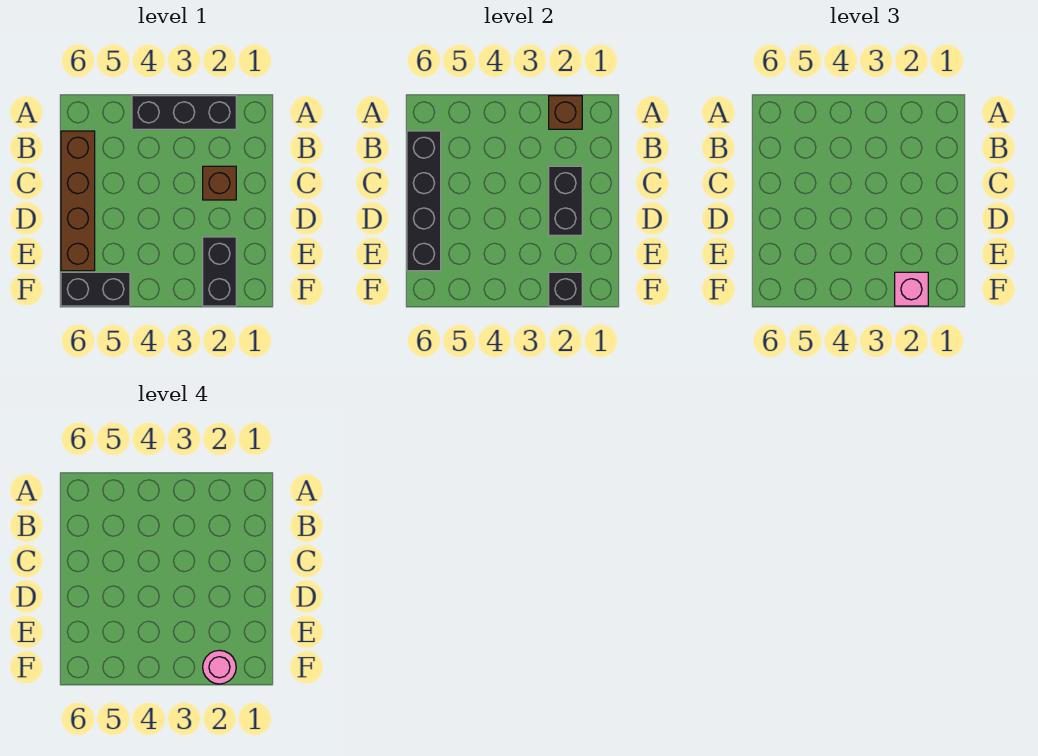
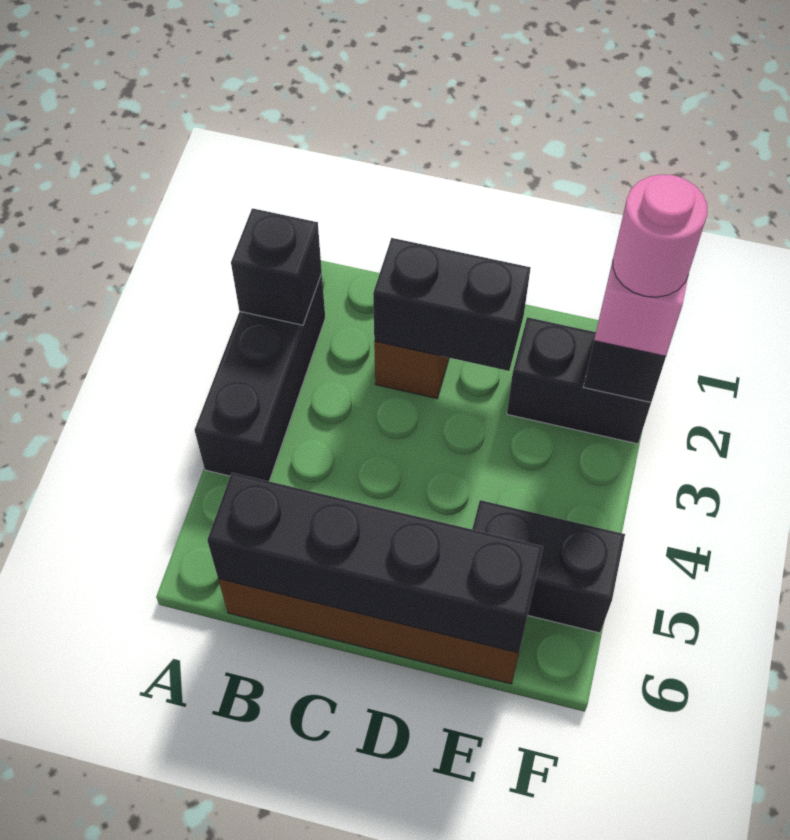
brown 1x1 brick [549,96,582,129] -> black 1x1 brick [231,208,322,325]
black 1x2 brick [61,272,130,306] -> black 1x2 brick turned to [472,500,625,633]

